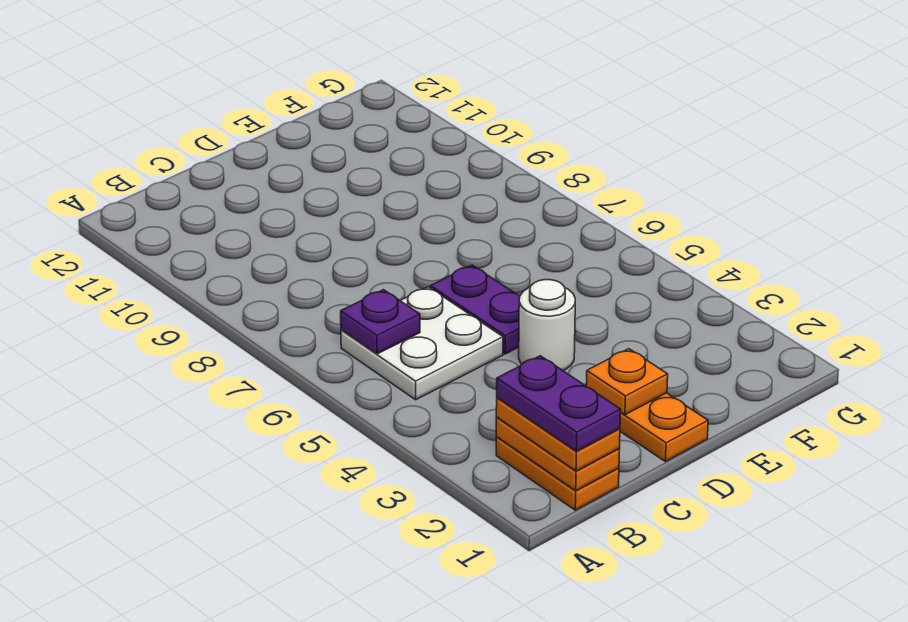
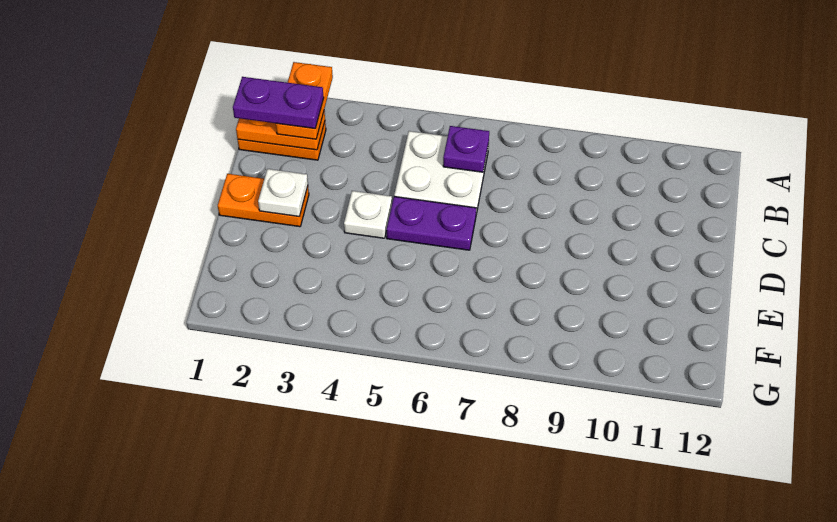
orange 1x2 plate [496,398,620,471] -> orange 1x2 plate turned to [276,62,333,139]
orange 1x1 plate [586,349,668,415] -> white 1x1 plate [258,169,308,217]
white 1x1 round brick [519,280,575,370] -> white 1x1 plate [344,191,392,238]

